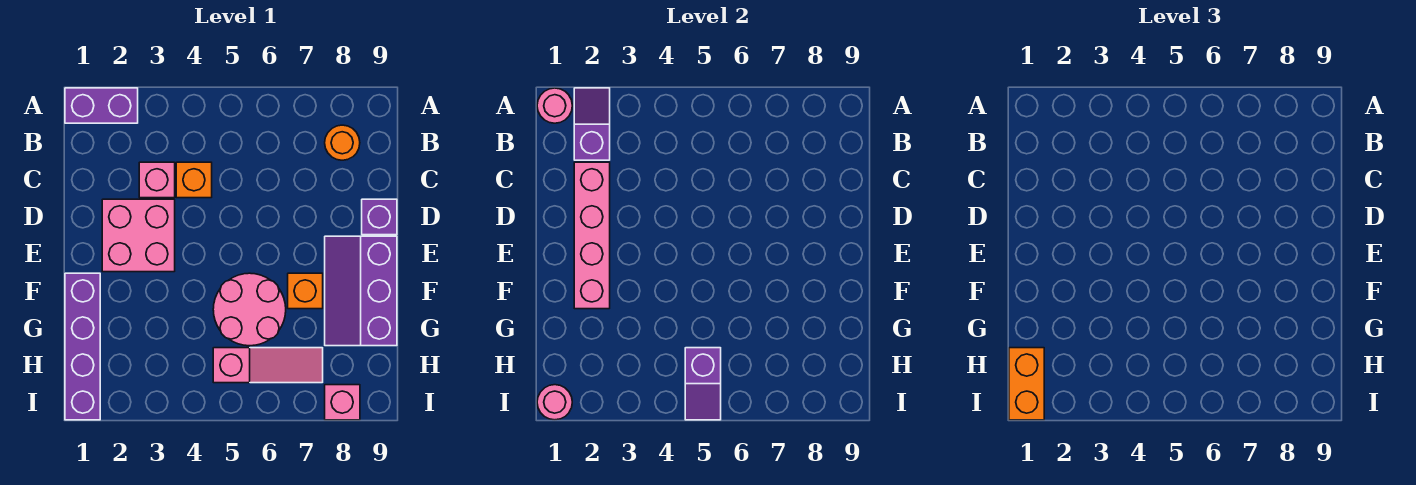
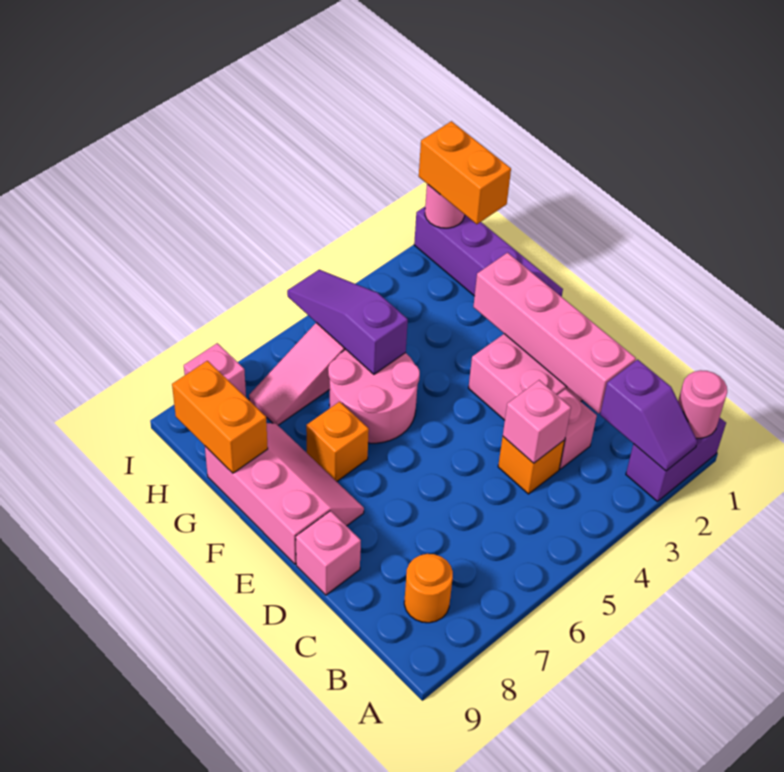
none -> pink 1x1 brick [503,380,571,463]
purple 1x1 brick [362,199,397,235] -> pink 1x1 brick [296,511,361,595]
purple 2x3 slope [325,236,397,346] -> pink 2x3 slope [205,423,364,564]
none -> orange 1x2 brick [172,361,268,473]
purple 1x2 slope [685,348,721,420] -> purple 1x3 slope [287,270,408,374]

